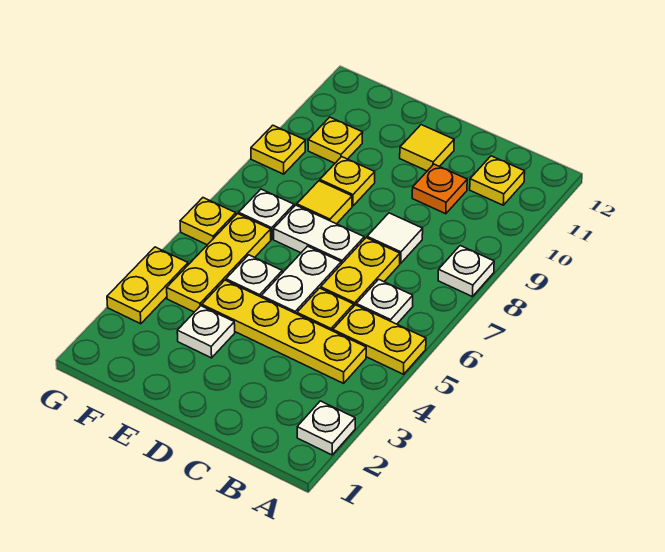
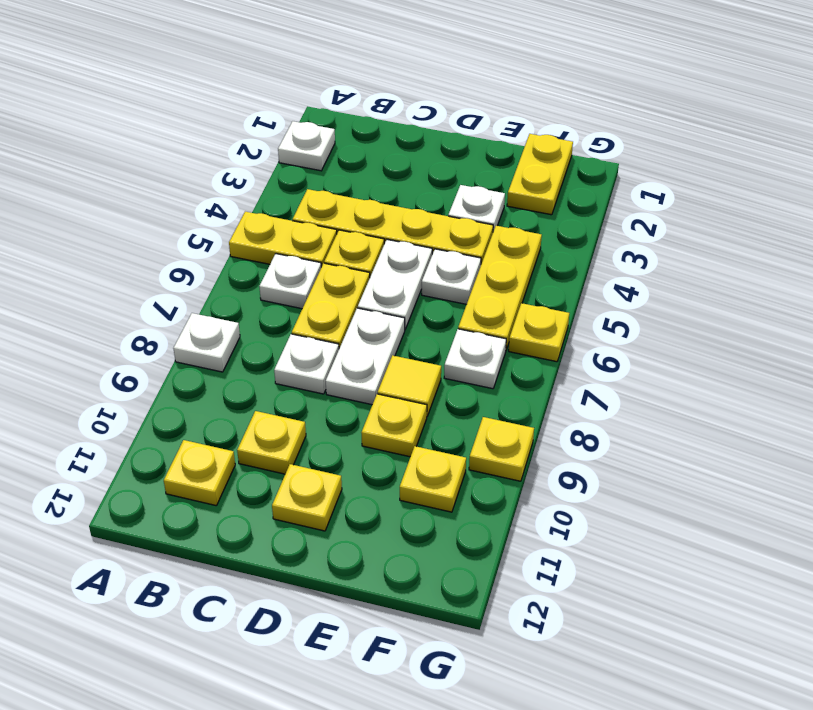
white 1x1 tile [367,213,423,263] -> white 1x1 plate [274,334,339,394]
orange 1x1 plate [412,164,467,214] -> yellow 1x1 plate [237,411,306,474]
white 1x2 plate [273,205,364,264] -> white 1x2 plate turned to [326,308,405,405]
yellow 1x1 tile [400,125,454,171] -> yellow 1x1 plate [272,464,342,531]
yellow 1x2 plate [107,247,188,324] -> yellow 1x2 plate moved to [507,134,573,215]

